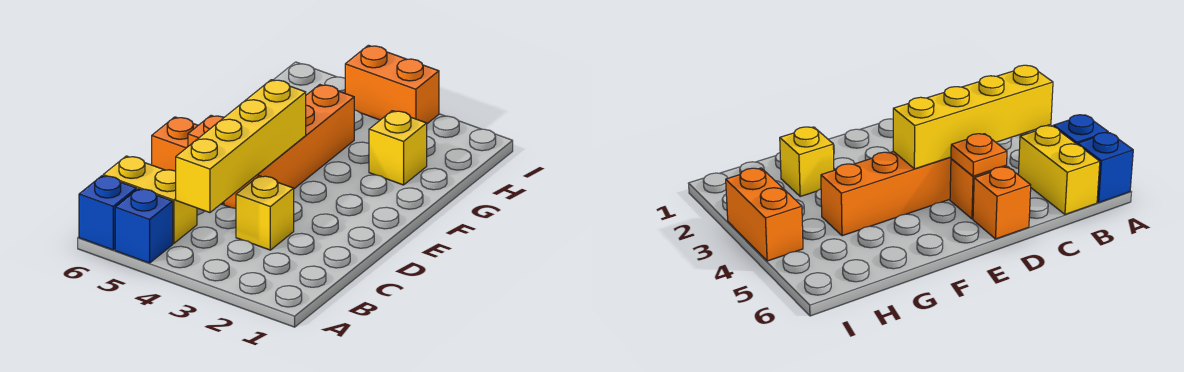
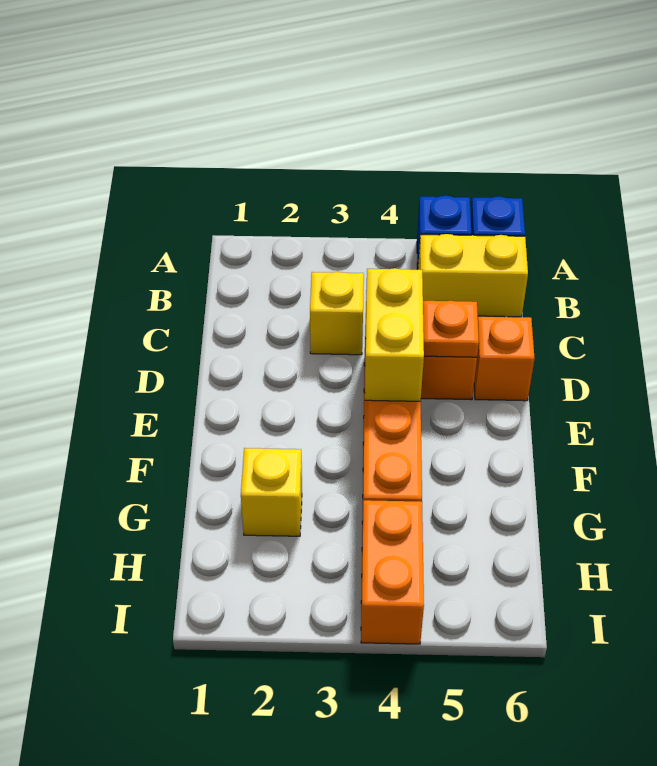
yellow 1x4 brick [176,80,306,213] -> yellow 1x2 brick [365,268,424,401]
orange 1x2 brick [345,45,439,124] -> orange 1x2 brick turned to [361,500,424,644]

